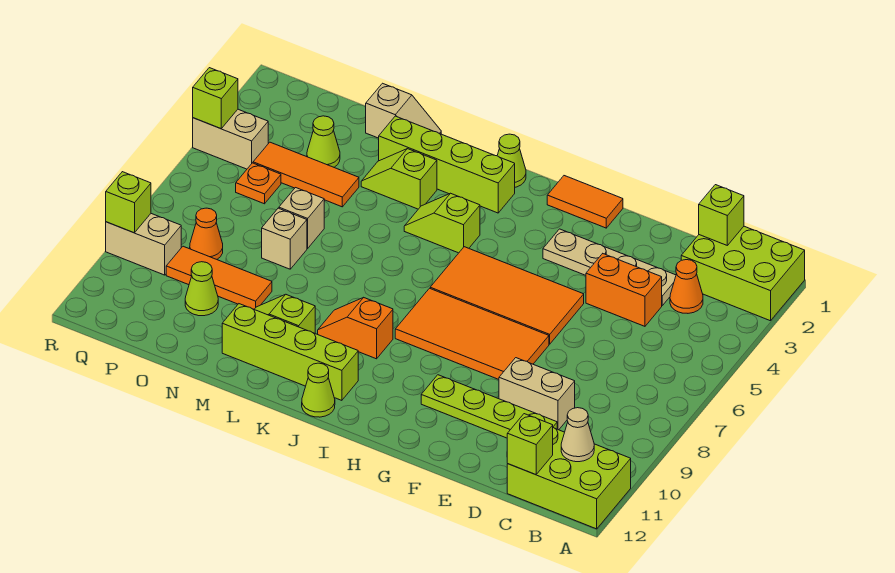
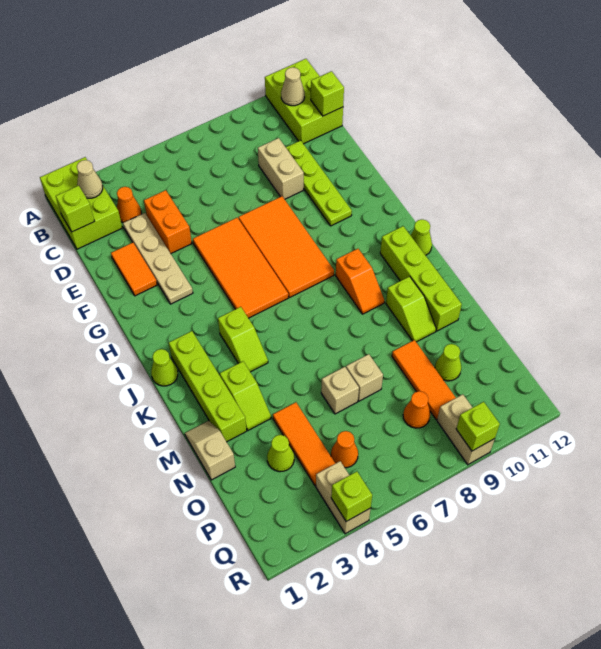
none -> tan 1x1 cone [77,160,103,198]
orange 1x2 tile [547,176,623,228] -> orange 1x2 tile moved to [111,242,157,296]
orange 1x1 plate [236,163,281,204] -> orange 1x1 cone [331,431,358,468]

